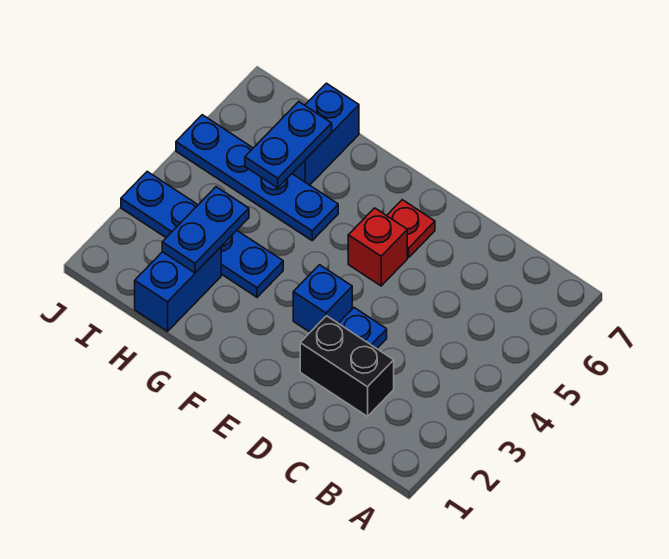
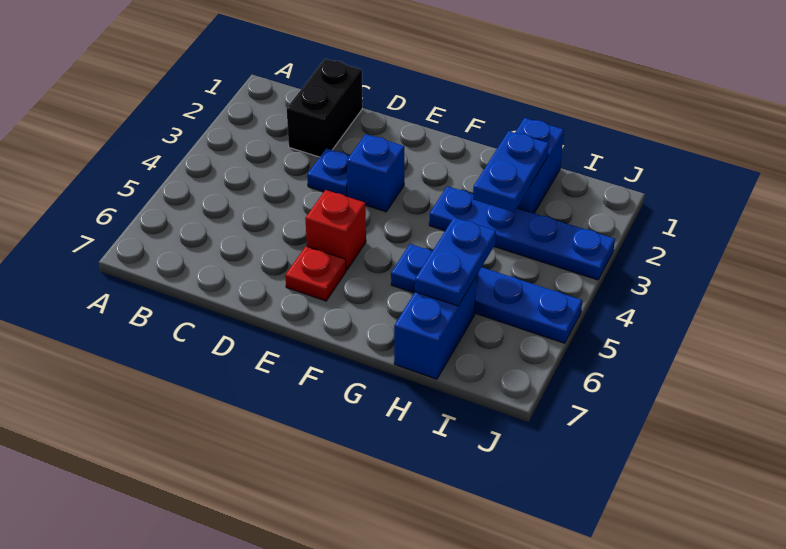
black 1x2 brick [300,316,394,416] -> black 1x2 brick turned to [287,59,362,157]

